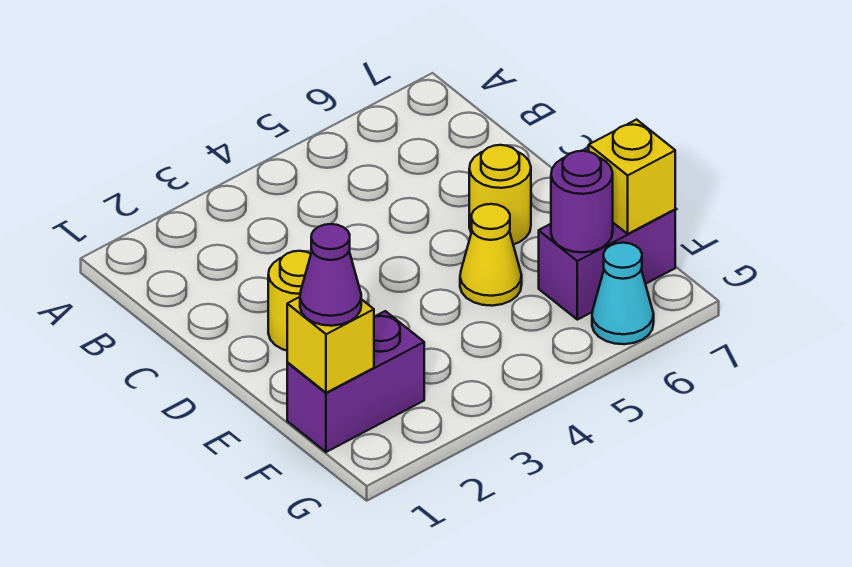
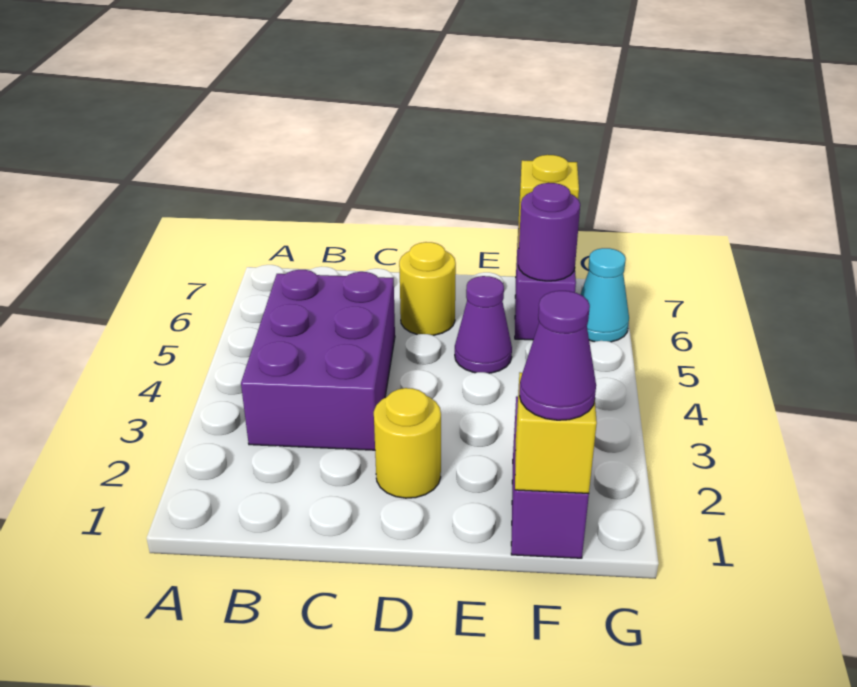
none -> purple 2x3 brick [241,270,395,450]
yellow 1x1 cone [460,204,522,306] -> purple 1x1 cone [455,276,512,373]

